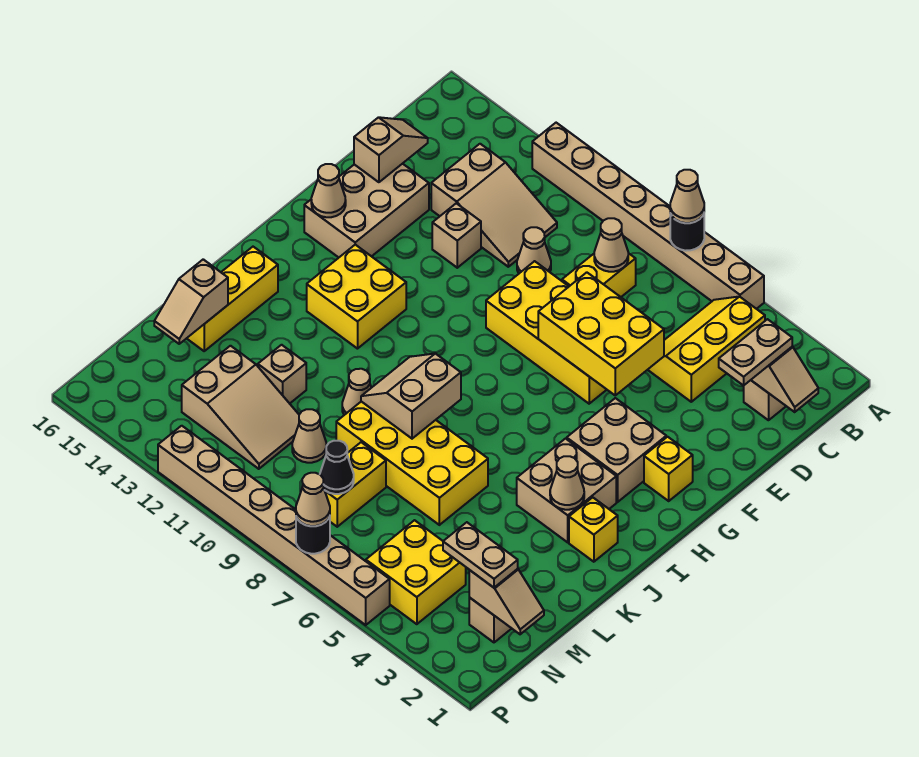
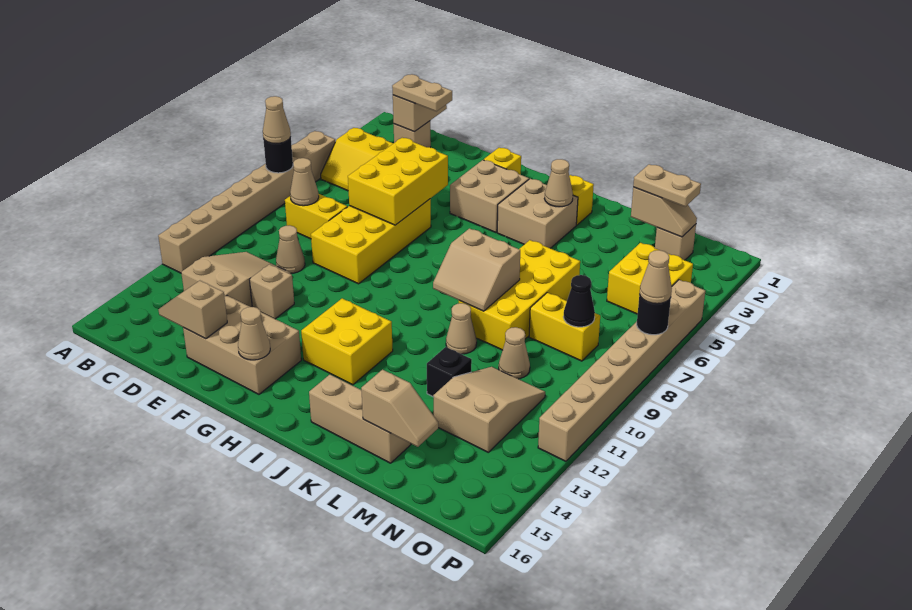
yellow 1x3 brick [187,247,278,351] -> tan 1x3 brick [309,375,411,463]
tan 1x1 brick [258,345,306,404] -> black 1x1 brick [427,347,472,397]
tan 1x2 slope [469,569,544,634] -> tan 1x2 slope turned to [631,187,697,237]
tan 1x2 plate [443,522,518,588] -> tan 1x2 plate turned to [633,164,701,207]

